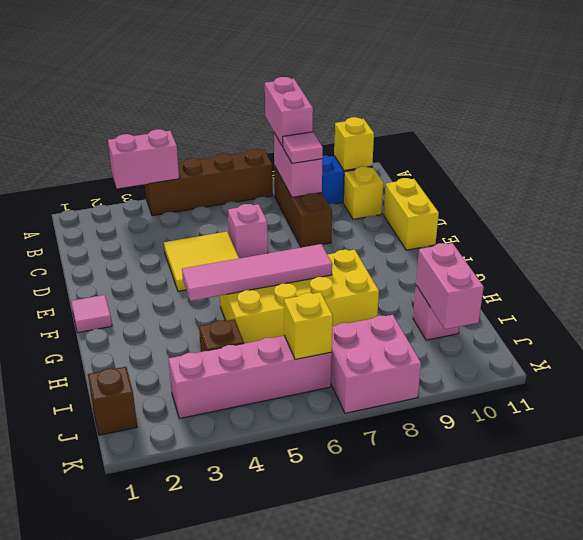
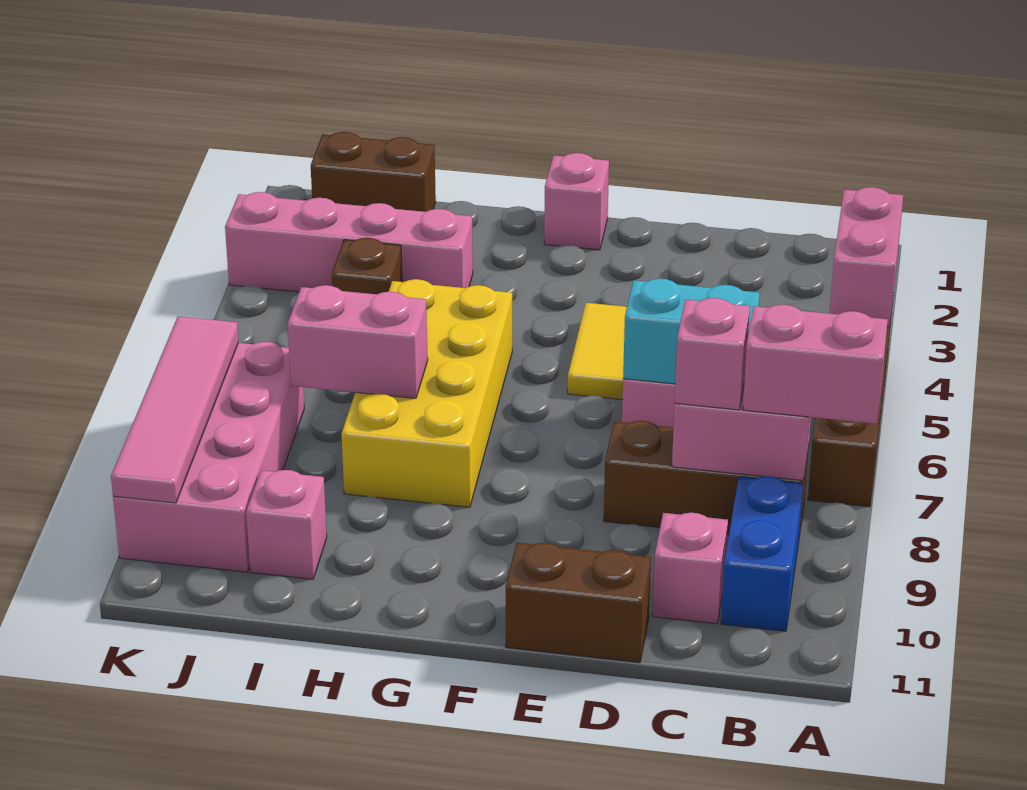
yellow 1x1 brick [334,117,374,171] -> none
none -> cyan 1x2 brick [623,279,760,384]
pink 1x1 tile [283,132,323,163] -> pink 1x1 brick [675,298,750,410]
yellow 1x1 brick [343,166,383,219] -> pink 1x1 brick [653,513,728,624]
yellow 1x2 brick [384,178,439,250] -> brown 1x2 brick [506,543,651,663]
pink 1x1 tile [71,295,112,333] -> pink 1x1 brick [544,153,609,250]
pink 1x4 tile [182,244,332,301] -> pink 1x4 tile moved to [111,316,239,503]
pink 1x2 brick [416,243,484,329] -> pink 1x2 brick moved to [288,285,428,398]
brown 1x1 brick [88,367,137,435] -> brown 1x2 brick [311,132,436,212]
pink 1x4 brick [169,336,332,419] -> pink 1x4 brick turned to [225,192,473,292]
yellow 1x1 brick [284,292,333,359] -> none
pink 2x2 brick [331,315,421,413] -> pink 2x4 brick [113,342,304,572]

